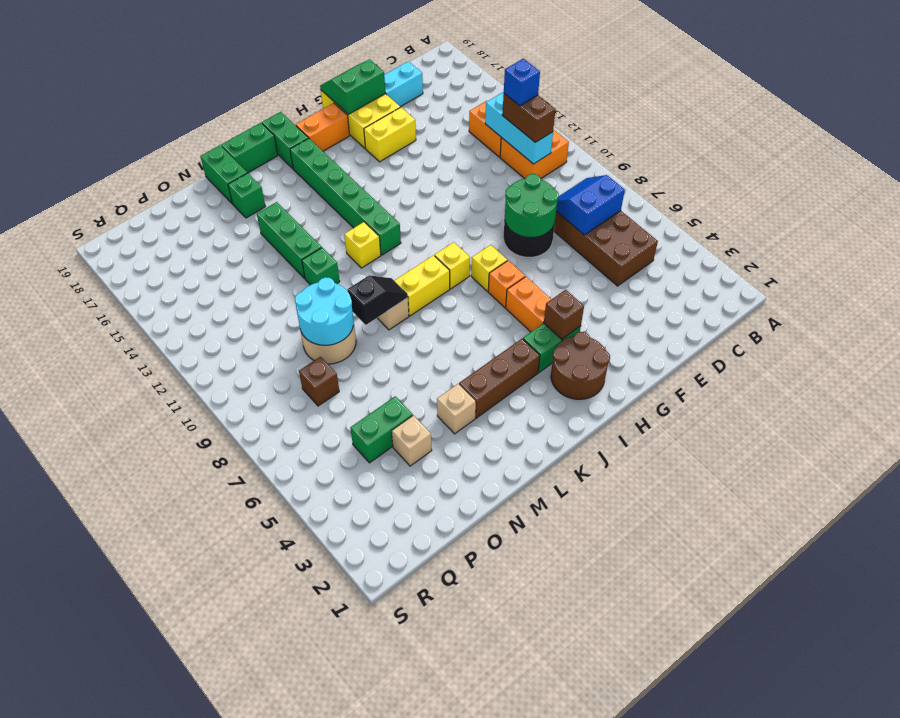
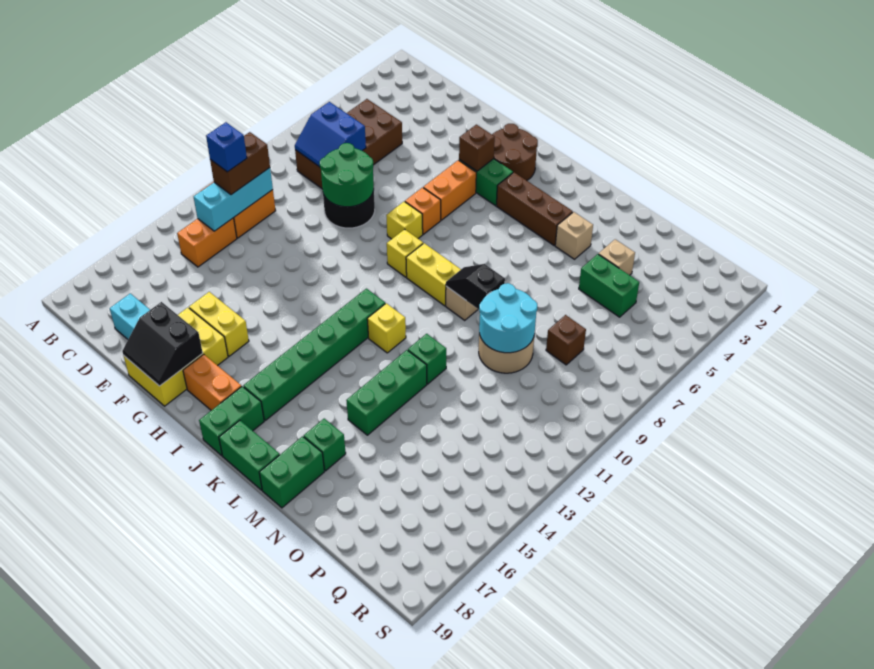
green 2x2 slope [320,60,385,115] -> black 2x2 slope [122,302,203,386]

